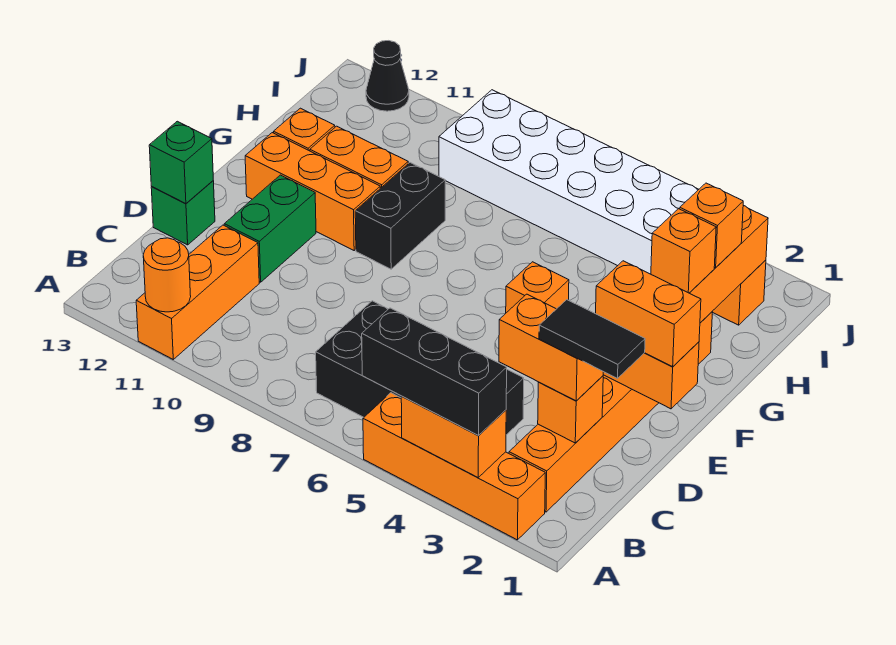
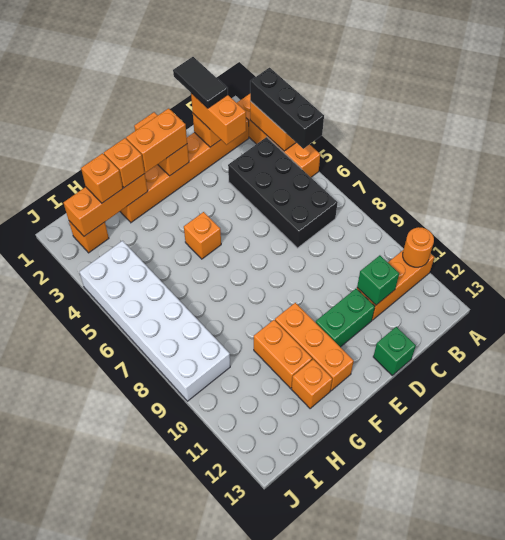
green 1x1 brick [149,121,213,204] -> green 1x1 brick moved to [357,255,399,305]
orange 1x2 brick [596,261,701,367] -> orange 1x2 brick turned to [126,108,187,172]
black 1x2 brick [355,163,445,269] -> none
black 1x1 cone [366,41,409,111] -> none

